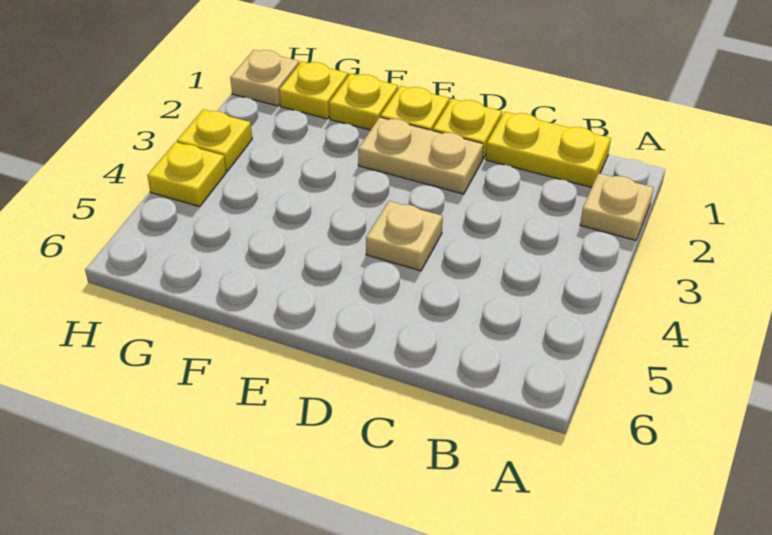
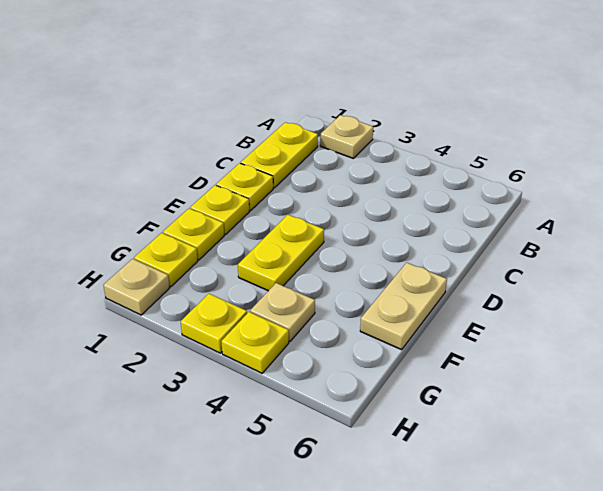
tan 1x2 plate [358,117,483,194] -> tan 1x2 plate moved to [360,263,447,350]
tan 1x1 plate [366,201,443,271] -> tan 1x1 plate moved to [250,283,315,342]
none -> yellow 1x2 plate [238,215,324,291]

